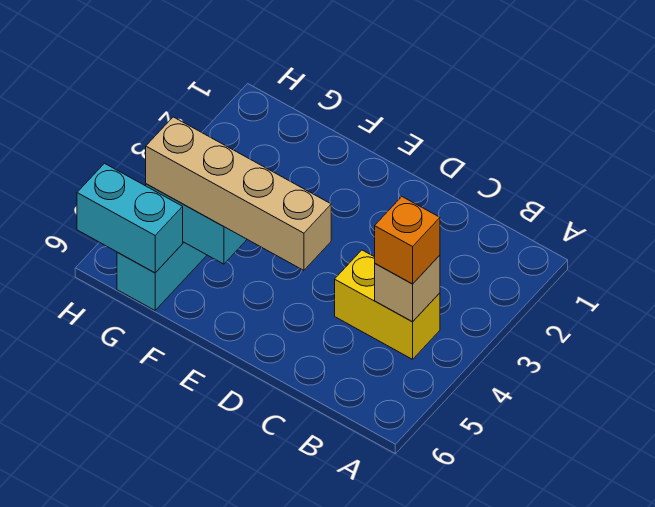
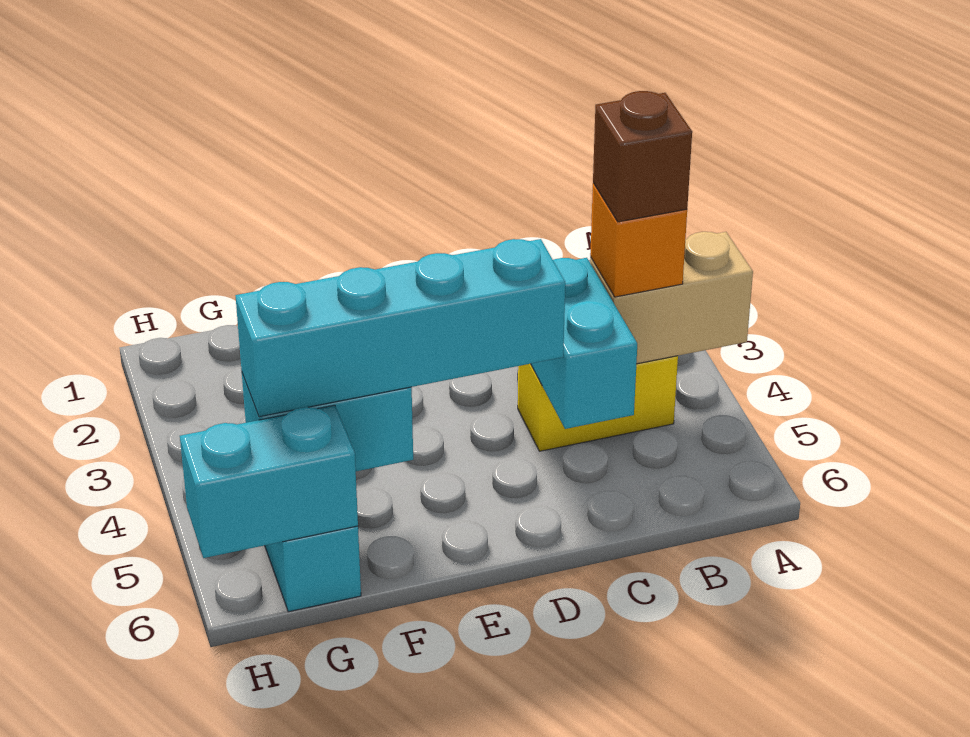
tan 1x1 brick [375,255,440,322] -> tan 1x2 brick [590,232,753,364]
none -> brown 1x1 brick [593,91,692,222]
none -> cyan 1x2 brick [531,258,637,429]
tan 1x4 brick [146,117,331,270] -> cyan 1x4 brick [235,239,565,417]

